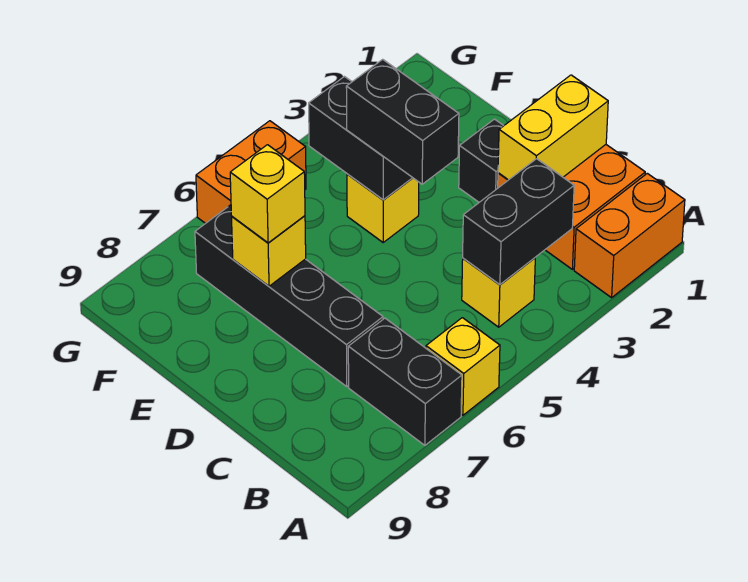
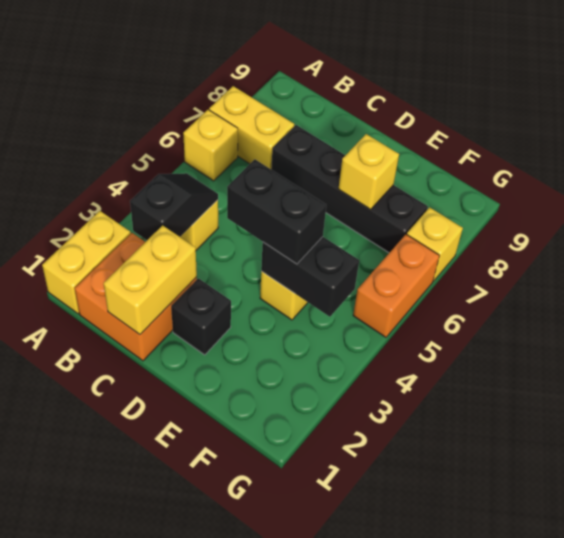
orange 1x2 brick [574,173,685,298] -> yellow 1x2 brick [42,211,131,314]
black 1x2 brick [348,318,462,445] -> yellow 1x2 brick [209,86,294,169]
black 1x2 brick [463,159,574,285] -> black 1x2 slope [130,173,218,240]
yellow 1x1 brick [230,145,305,243] -> yellow 1x1 brick moved to [407,207,463,281]

